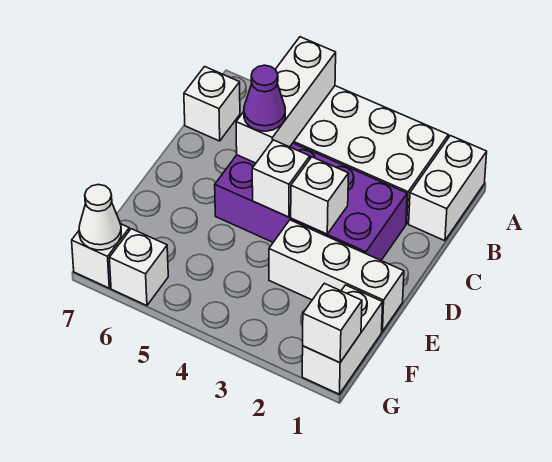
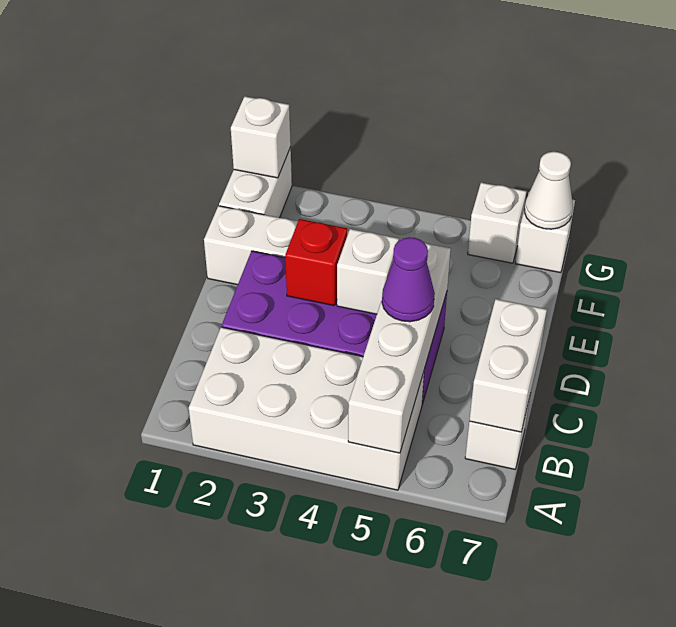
white 1x2 brick [409,136,487,241] -> white 1x2 brick moved to [469,299,547,432]
white 1x3 brick [236,37,336,163] -> white 1x4 brick [348,243,451,453]
white 1x1 brick [291,157,349,234] -> red 1x1 brick [285,219,347,306]

